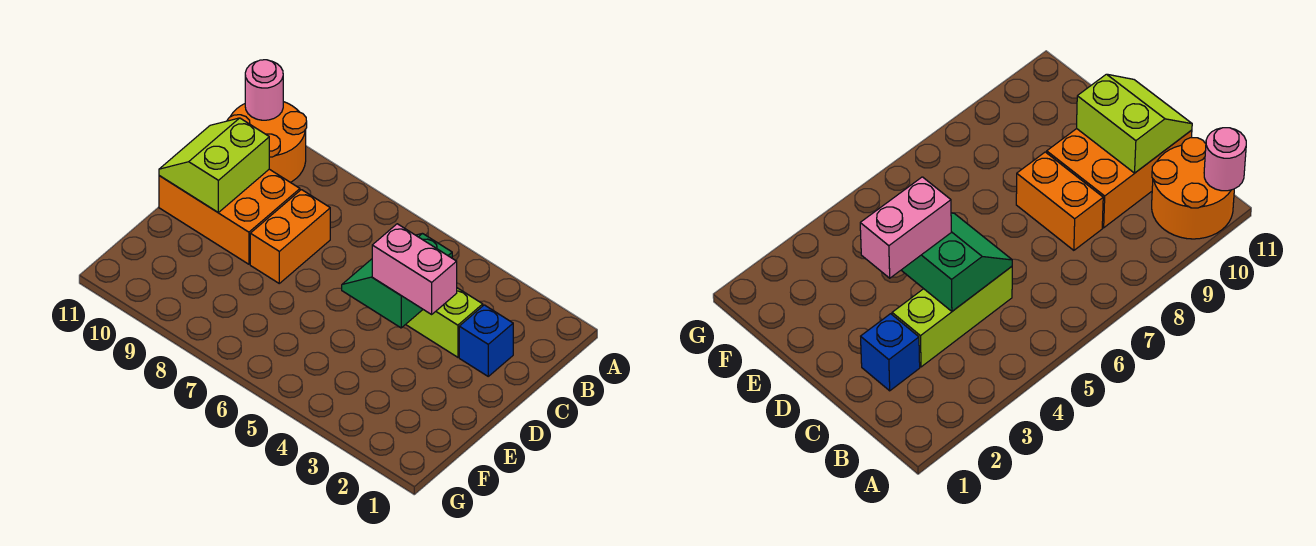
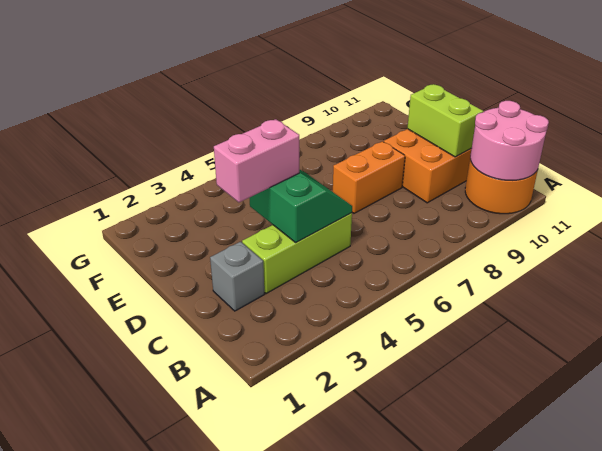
pink 1x1 round brick [245,60,283,120] -> pink 2x2 round brick [470,101,549,180]
blue 1x1 brick [459,305,513,376] -> grey 1x1 brick [210,242,264,311]
orange 1x2 brick [250,190,330,283] -> orange 1x2 brick turned to [333,141,405,213]

